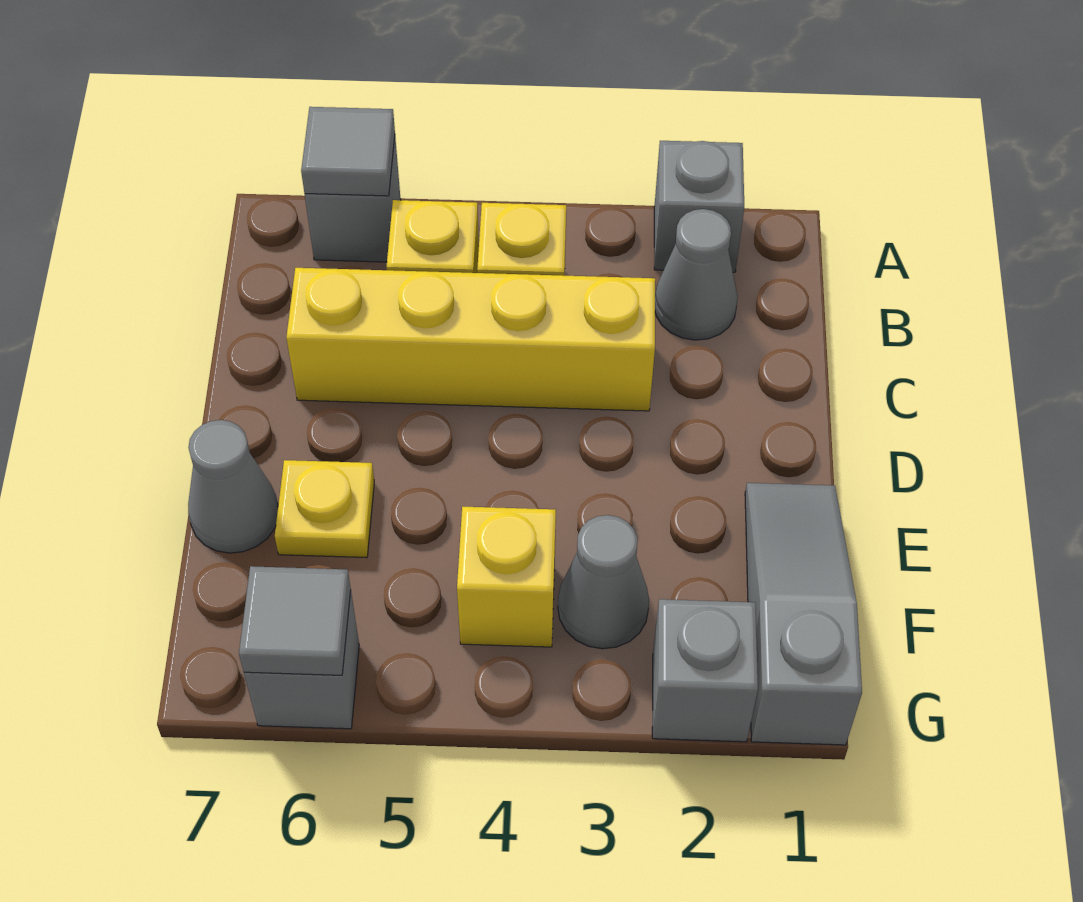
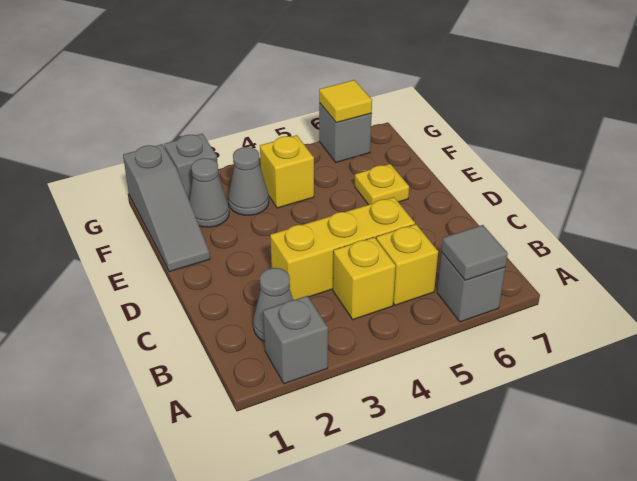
yellow 1x4 brick [286,268,655,411] -> yellow 1x3 brick [270,197,415,300]
grey 1x1 cone [188,420,278,553] -> grey 1x1 cone moved to [189,158,229,227]
grey 1x1 tile [239,566,351,675] -> yellow 1x1 tile [319,80,372,123]

